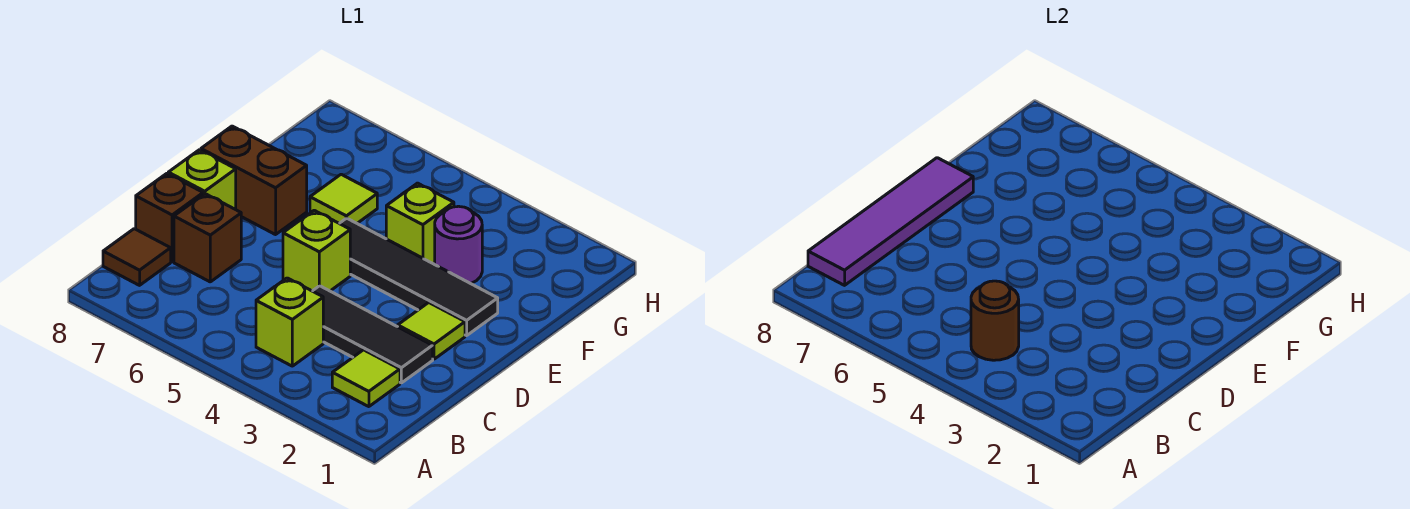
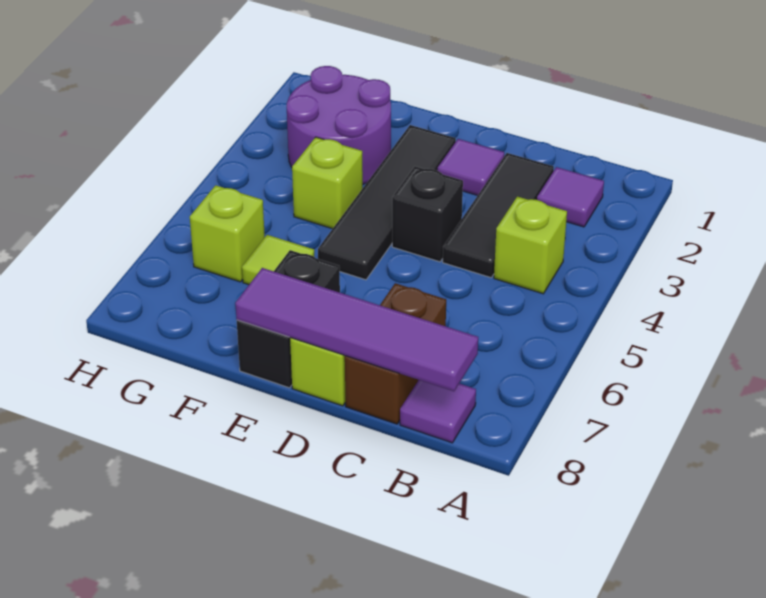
lime 1x1 tile [332,350,400,407] -> purple 1x1 tile [537,167,604,227]
brown 1x1 round brick [971,281,1019,360] -> none
brown 1x1 tile [103,229,171,285] -> purple 1x1 tile [400,380,476,443]
lime 1x1 tile [398,303,465,359] -> purple 1x1 tile [437,139,504,195]
none -> black 1x1 brick [392,166,463,262]
lime 1x1 brick [283,210,350,291] -> lime 1x1 brick moved to [190,185,265,282]
brown 1x2 brick [201,126,307,235] -> black 1x2 brick [237,250,340,388]
purple 1x1 round brick [435,206,482,284] -> purple 2x2 round brick [287,66,391,184]

